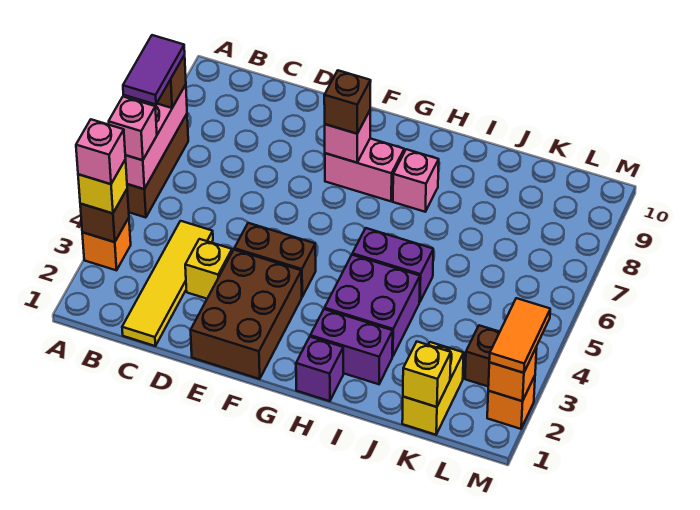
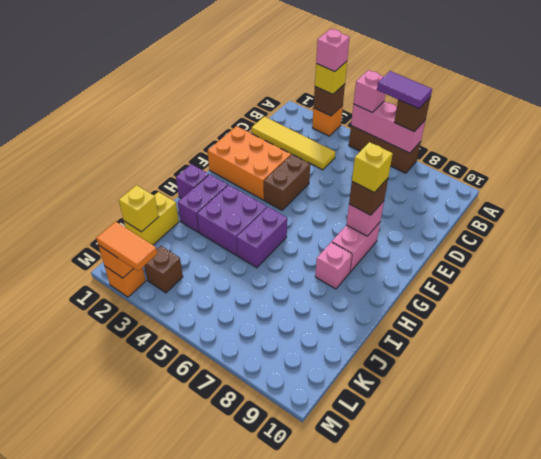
yellow 1x1 brick [185,239,232,299] -> yellow 1x1 brick moved to [352,142,393,193]
brown 2x3 brick [191,250,302,379] -> orange 2x3 brick [208,126,291,200]
yellow 1x2 brick [402,342,464,435] -> yellow 1x2 brick turned to [124,192,179,245]

